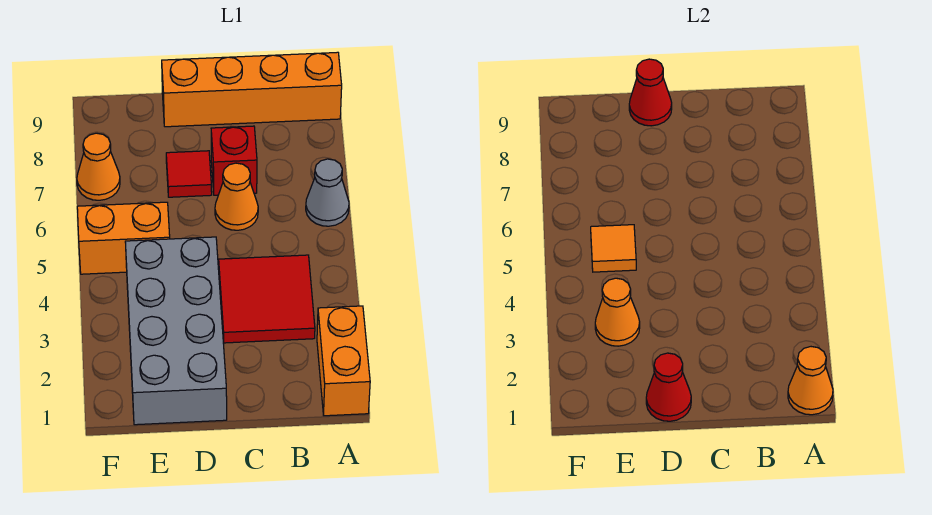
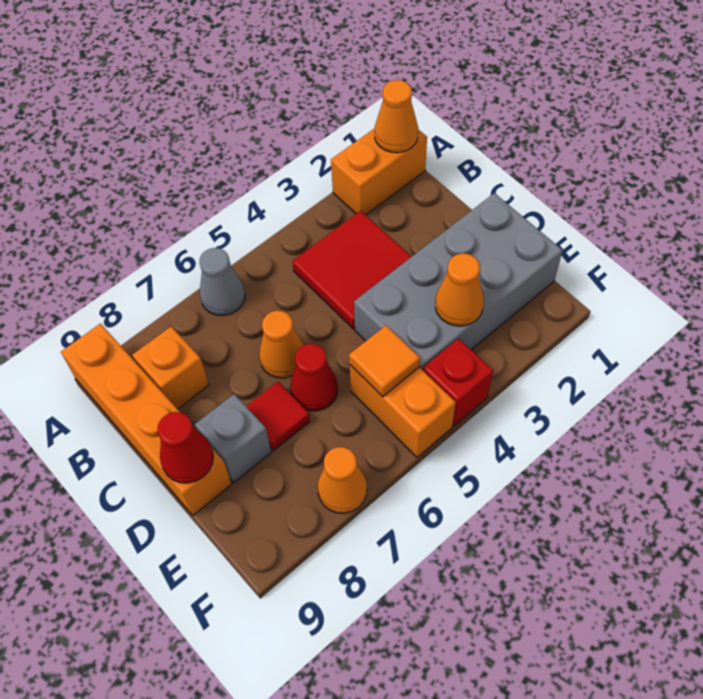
none -> orange 1x1 brick [132,327,209,409]
red 1x1 brick [211,126,257,195] -> red 1x1 brick moved to [423,339,493,426]
red 1x1 cone [646,353,691,421] -> red 1x1 cone moved to [290,344,338,411]
none -> grey 1x1 brick [195,394,271,482]

